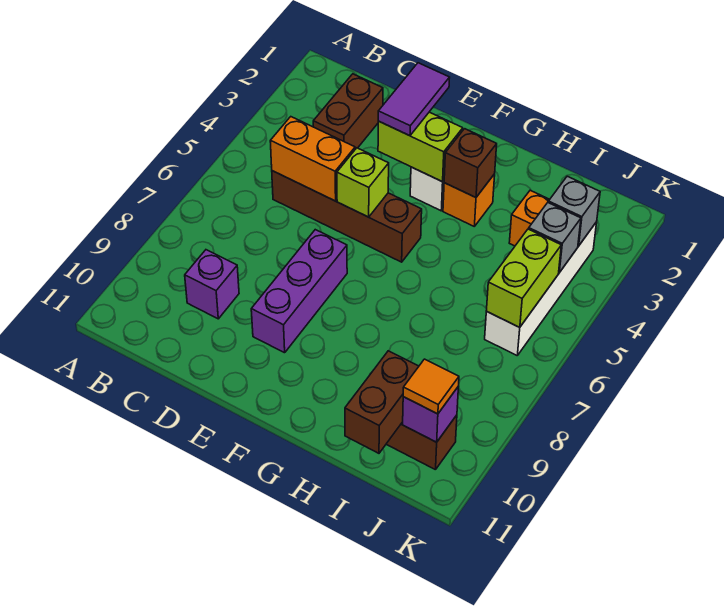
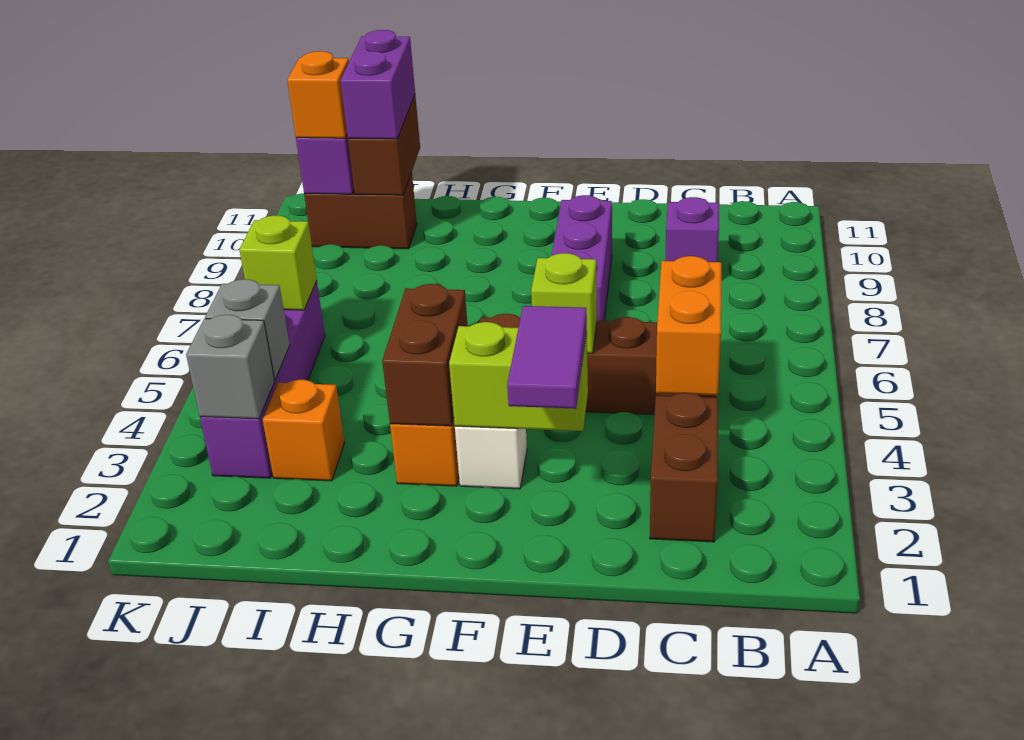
orange 1x2 brick [270,117,355,201] -> orange 1x2 brick turned to [656,256,721,395]
brown 1x1 brick [444,129,497,197] -> brown 1x2 brick [382,284,468,426]
none -> purple 1x2 brick [340,30,415,139]
white 1x4 brick [485,222,597,355] -> purple 1x4 brick [200,281,325,478]
lime 1x2 brick [486,229,561,327] -> lime 1x1 brick [239,215,317,310]
orange 1x1 tile [403,359,459,414] -> orange 1x1 brick [287,51,349,138]

